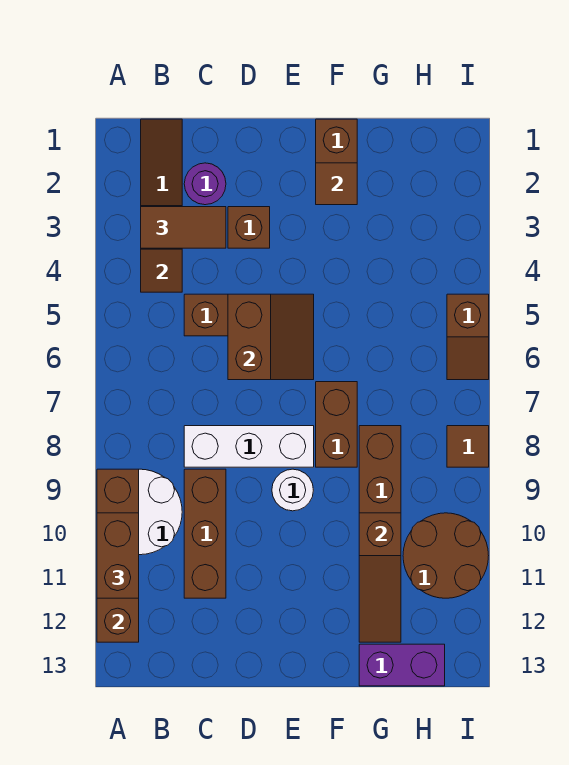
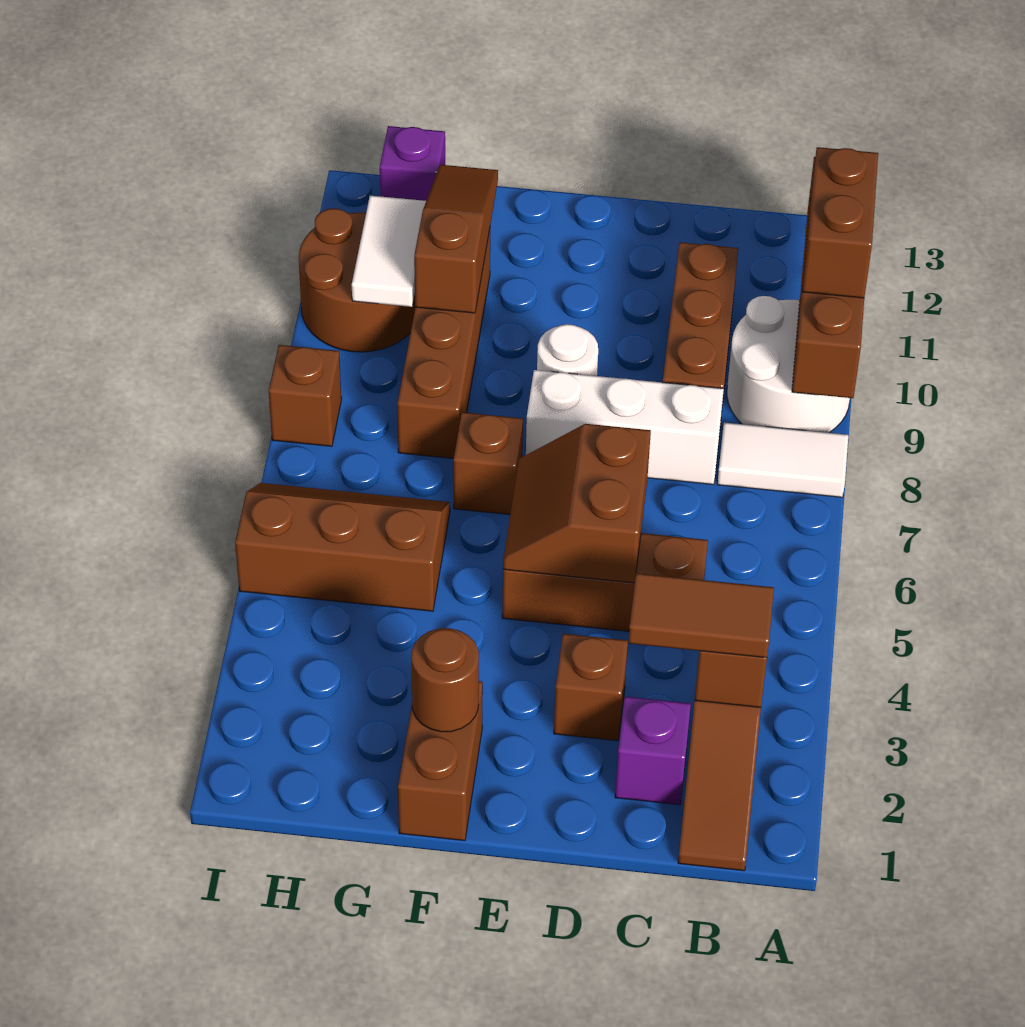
none -> white 1x2 tile [717,422,848,497]
purple 1x1 round brick [184,163,226,205] -> purple 1x1 brick [615,697,691,805]
brown 1x1 tile [316,163,357,205] -> brown 1x1 round brick [411,628,479,732]
brown 1x2 brick [316,382,357,467] -> brown 1x1 brick [453,412,523,515]
purple 1x2 brick [359,644,445,686] -> purple 1x1 brick [380,126,445,201]
none -> white 1x2 tile [352,196,426,307]
brown 1x2 slope [447,294,489,380] -> brown 2x3 slope [235,483,450,611]
brown 1x1 tile [447,426,489,467] -> brown 1x1 brick [269,345,341,446]

